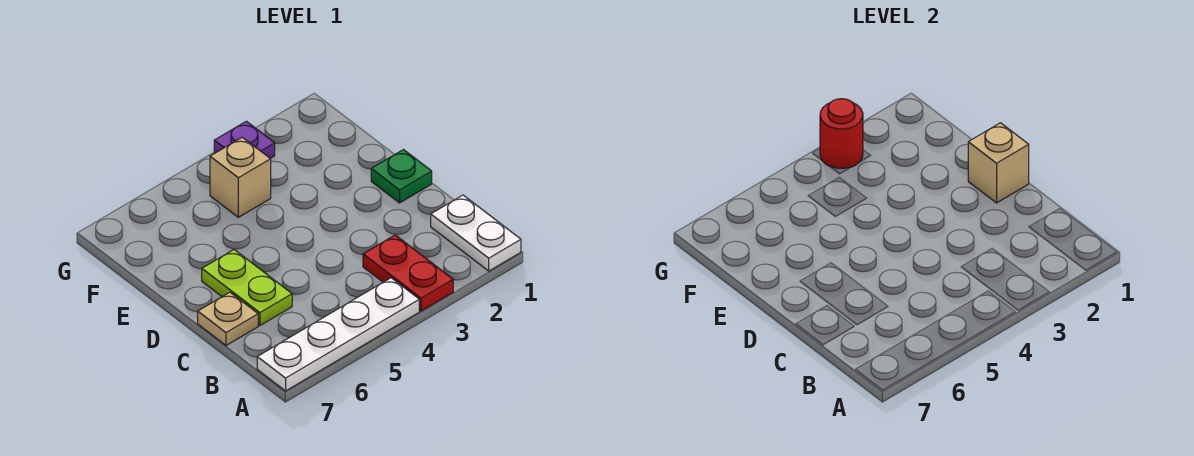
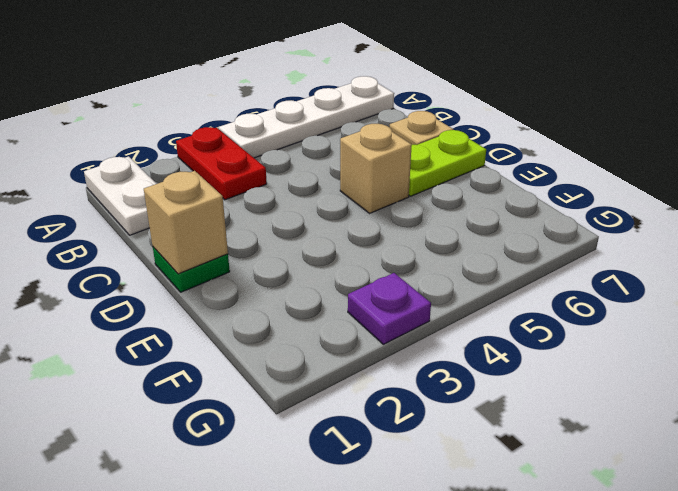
lime 1x2 plate [202,250,292,325] -> lime 1x2 plate turned to [409,130,486,196]
tan 1x1 brick [210,137,271,217] -> tan 1x1 brick moved to [340,124,412,213]
red 1x1 round brick [820,99,863,168] -> none

